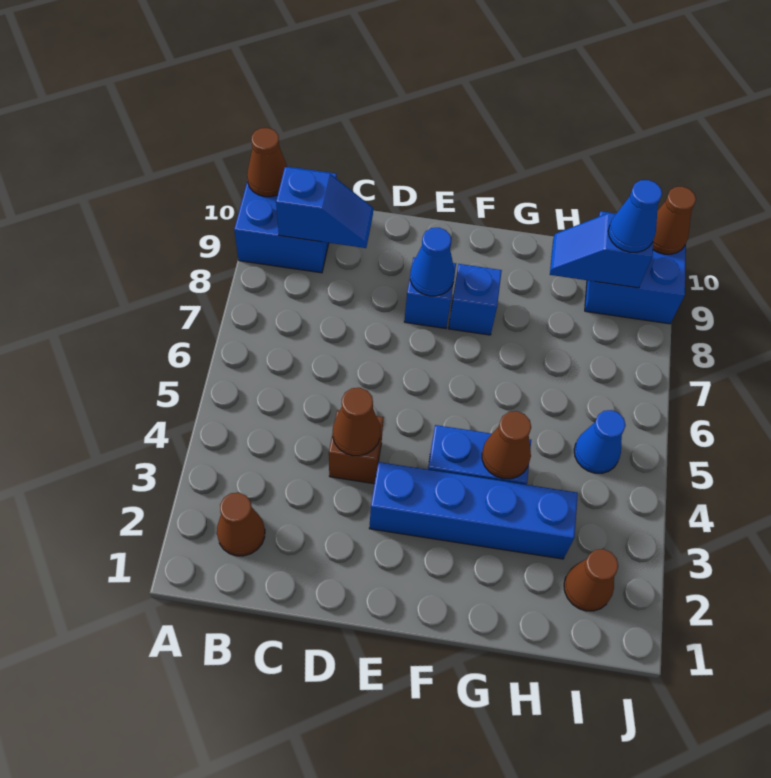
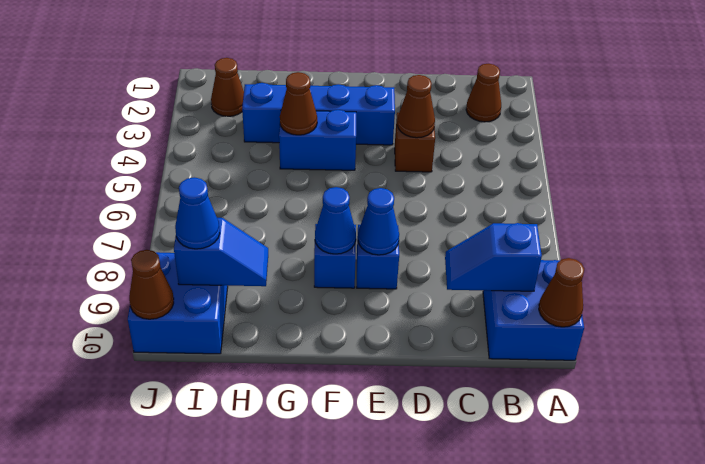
blue 1x1 cone [574,410,626,473] -> blue 1x1 cone moved to [315,187,356,254]

